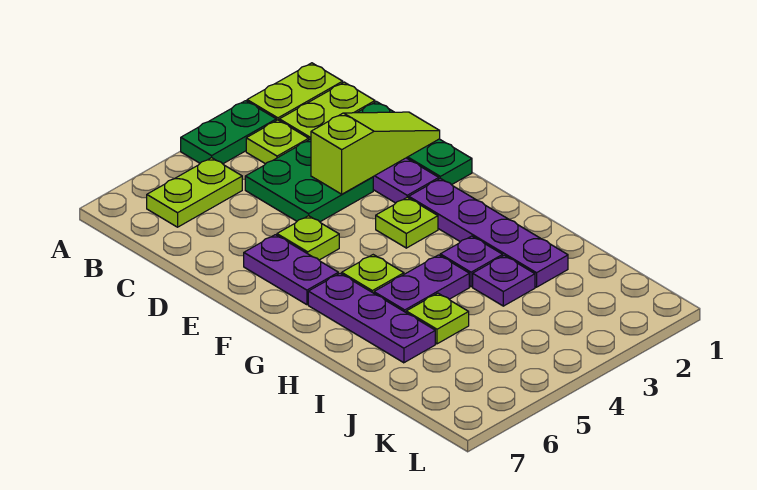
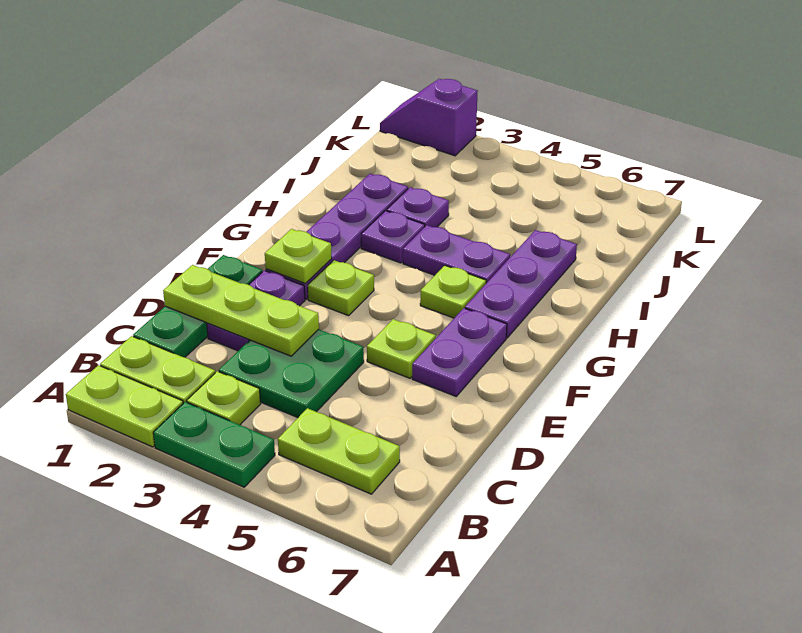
lime 1x3 slope [311,112,440,194] -> lime 1x3 plate [163,265,319,356]
lime 1x1 plate [406,293,469,344] -> lime 1x1 plate moved to [265,229,332,283]
none -> purple 1x2 slope [380,79,478,156]

